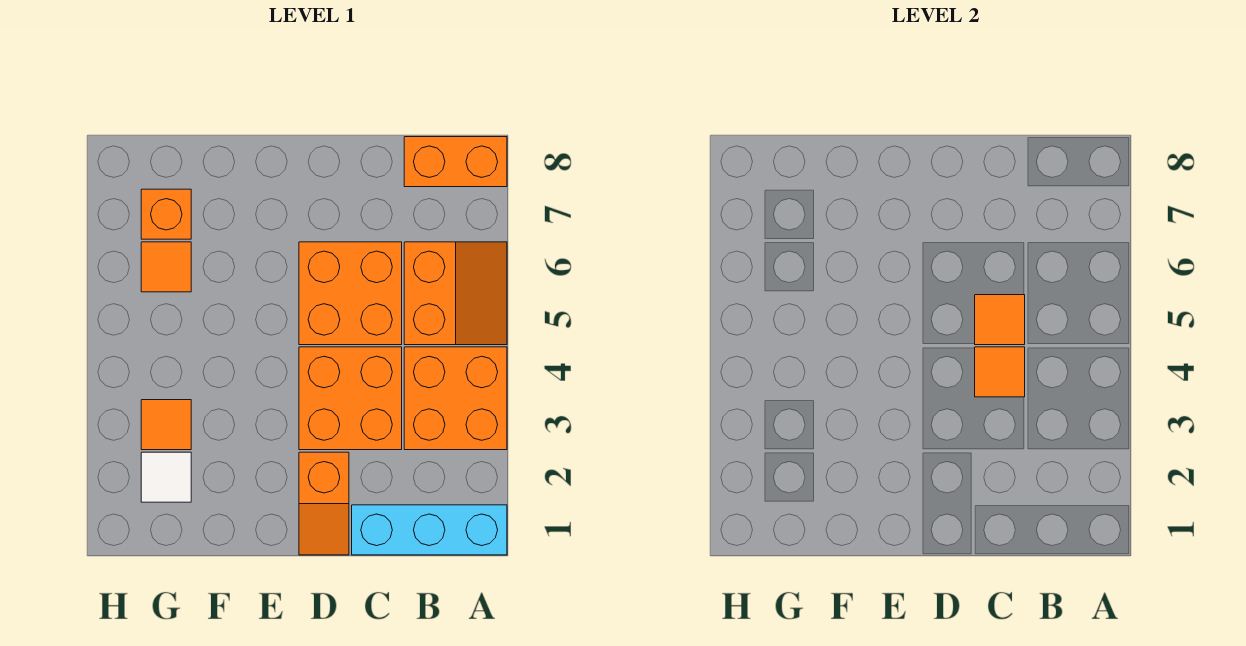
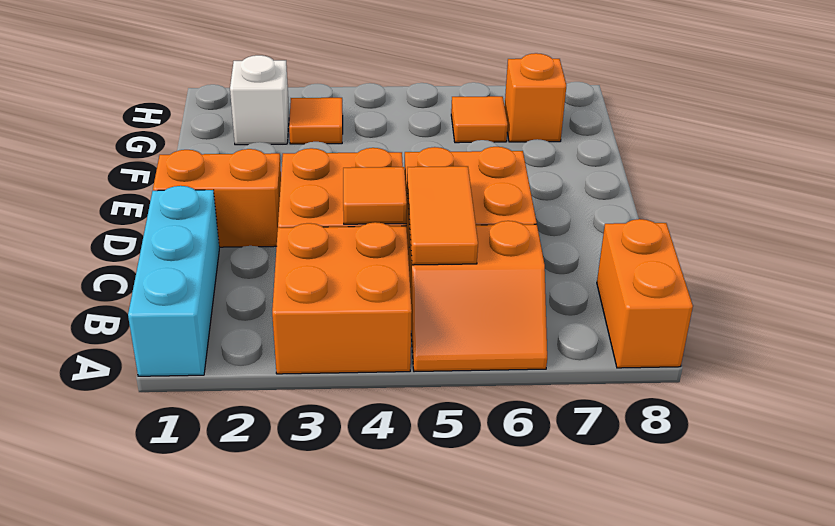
orange 1x1 tile [975,295,1025,345] -> orange 1x2 tile [407,166,478,265]
orange 1x2 slope [299,452,349,555] -> orange 1x2 brick [153,149,281,247]
white 1x1 tile [141,452,191,502] -> white 1x1 brick [230,55,289,145]

